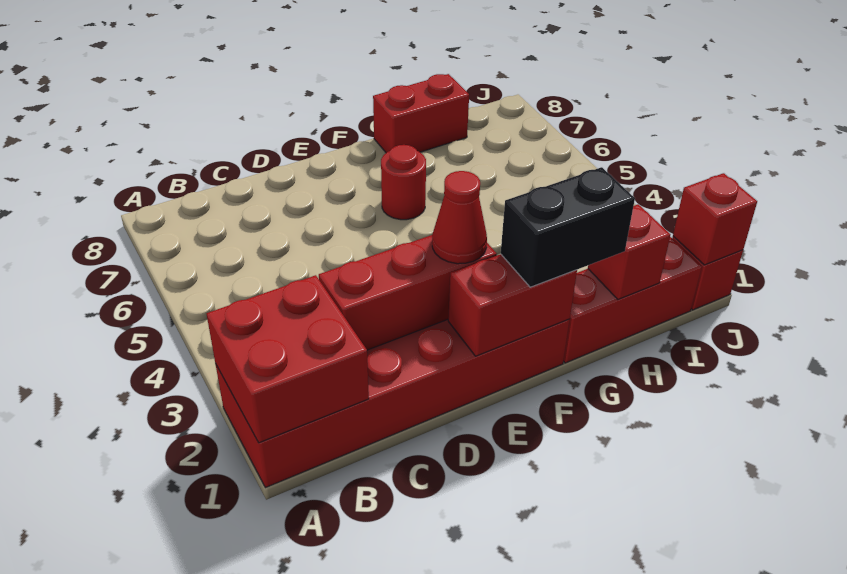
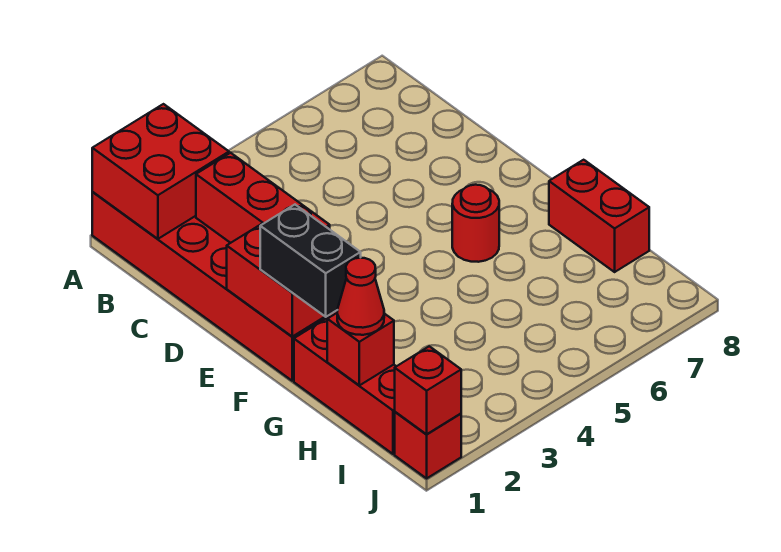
red 1x1 cone [432,171,487,264] -> red 1x1 cone moved to [337,258,384,335]

